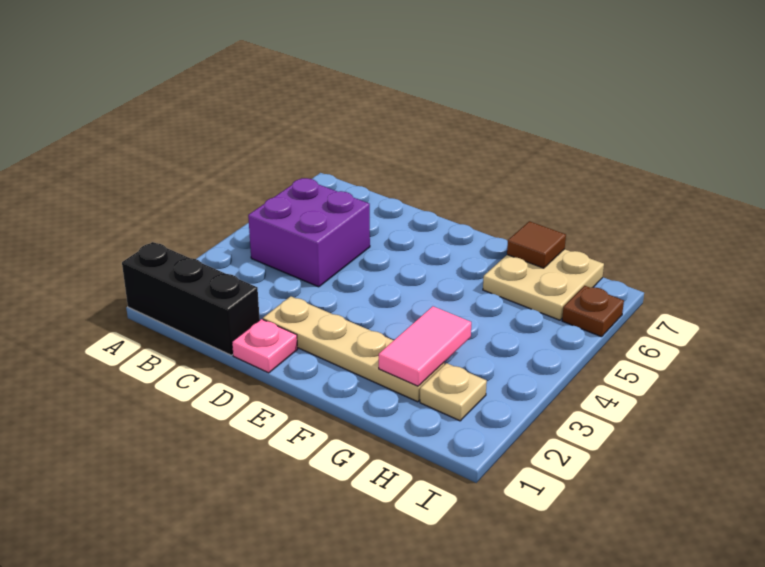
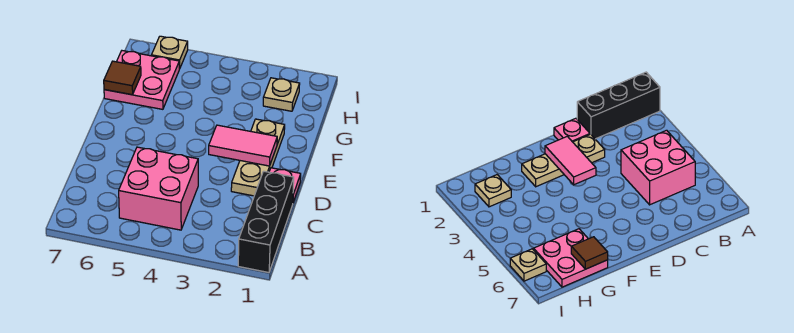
purple 2x2 brick [248,178,370,287] -> pink 2x2 brick [119,147,198,230]
tan 1x4 plate [263,296,444,402] -> tan 1x3 plate [231,119,285,196]
pink 1x2 tile [379,306,471,386] -> pink 1x2 tile moved to [209,125,277,166]
tan 2x2 plate [483,249,604,320] -> pink 2x2 plate [104,51,179,109]
brown 1x1 plate [562,286,624,337] -> tan 1x1 plate [151,36,188,69]

